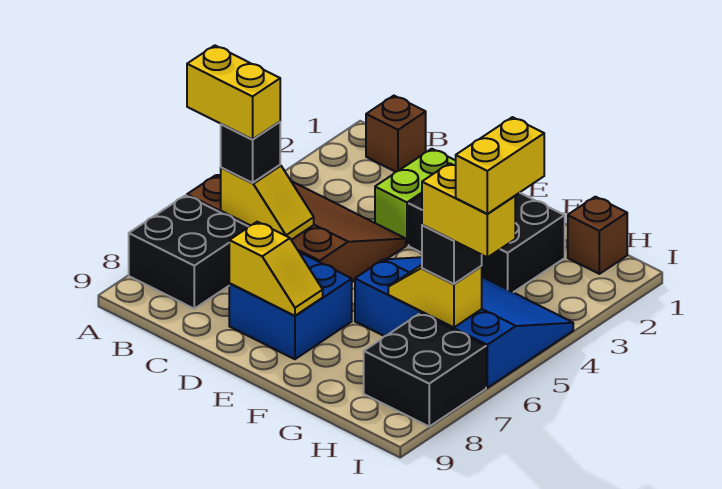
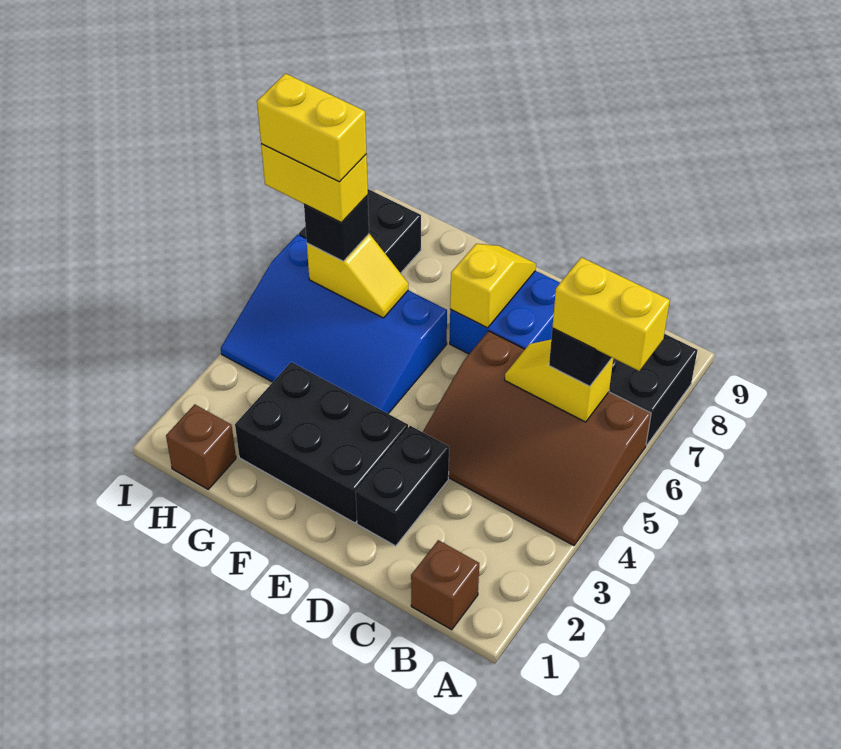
lime 1x2 brick [375,149,456,245] -> black 1x2 brick [355,426,449,546]
yellow 1x2 slope [229,222,323,316] -> yellow 1x2 slope turned to [450,244,536,328]
yellow 1x2 brick [456,117,544,214] -> yellow 1x2 brick turned to [257,74,366,182]

